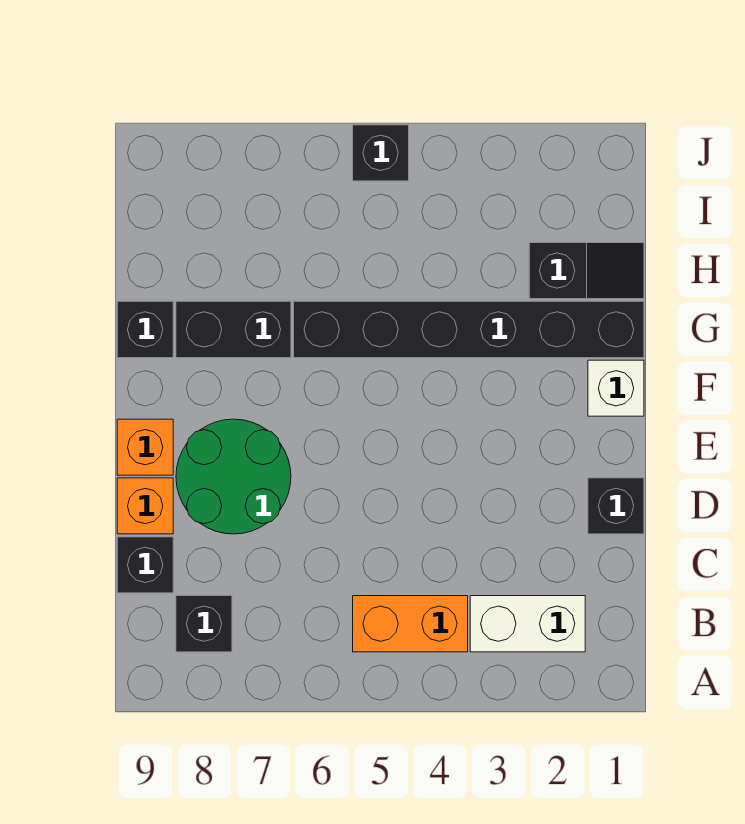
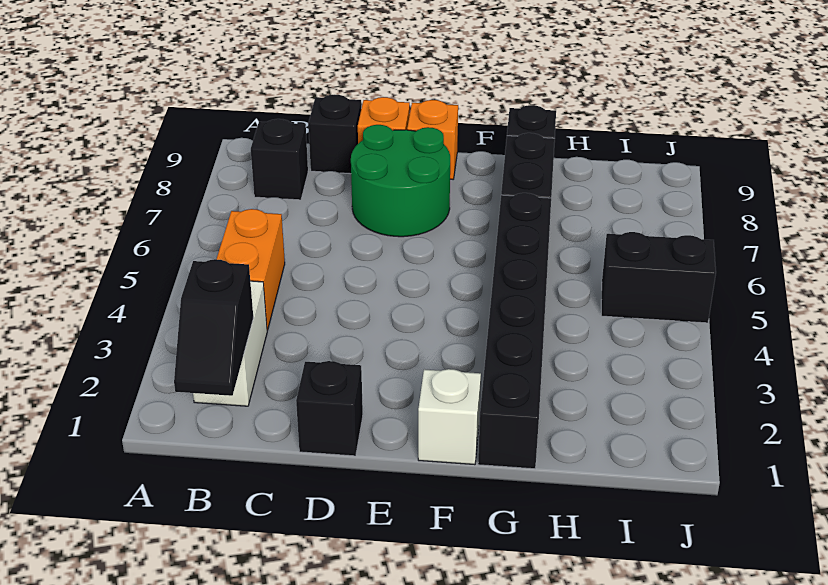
black 1x2 slope [529,243,644,299] -> black 1x2 slope moved to [174,259,253,396]
black 1x1 brick [353,125,409,181] -> black 1x2 brick [601,232,716,323]

